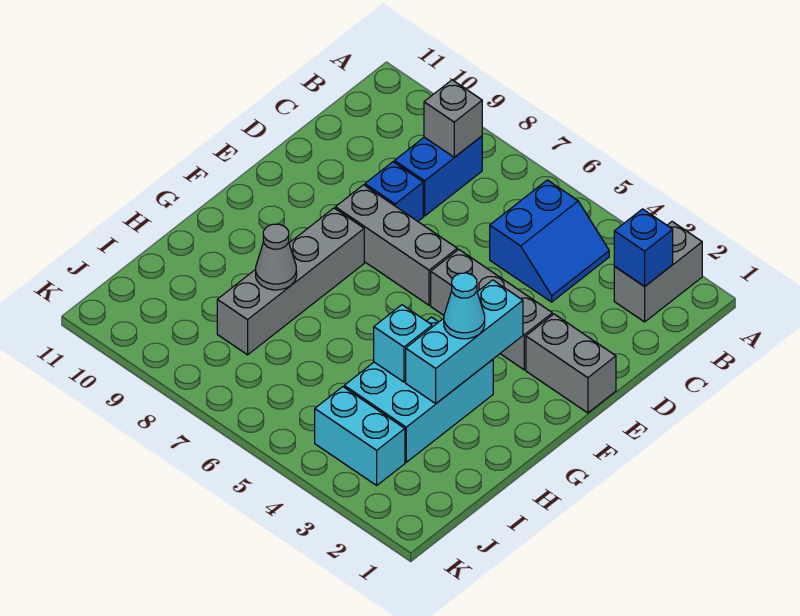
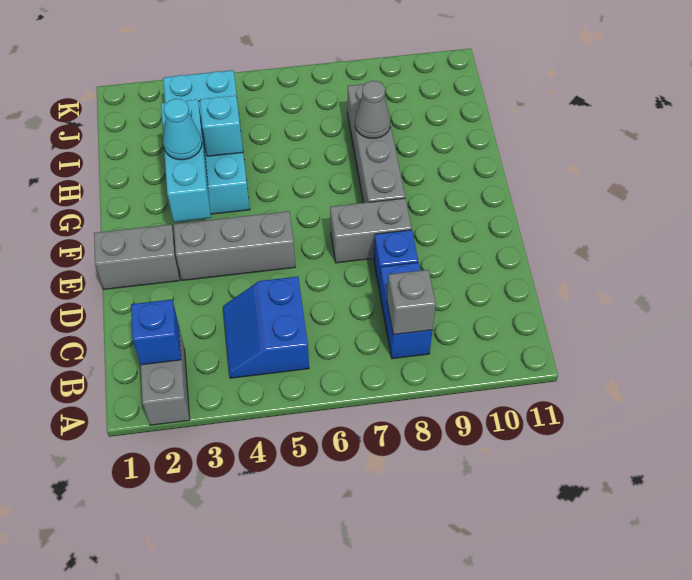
grey 1x3 brick [335,185,457,305] -> grey 1x2 brick [330,198,412,263]

